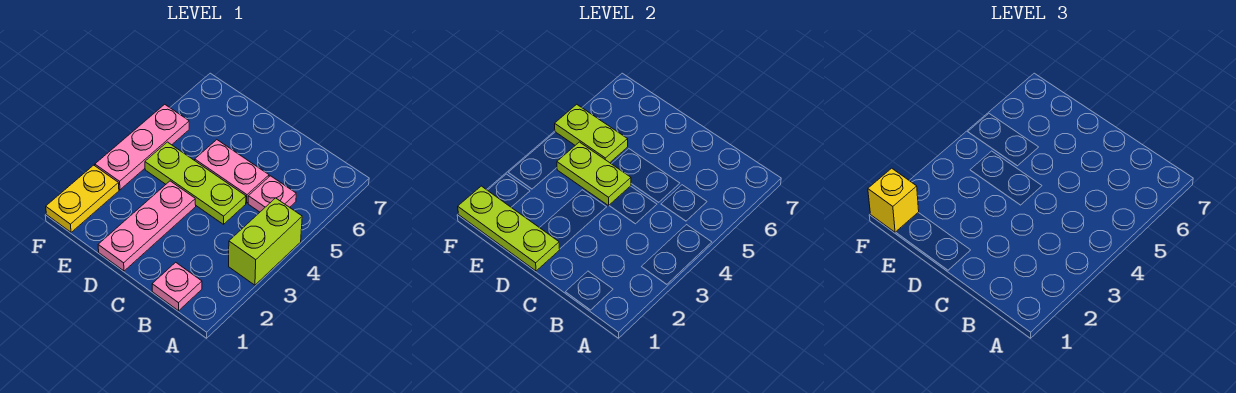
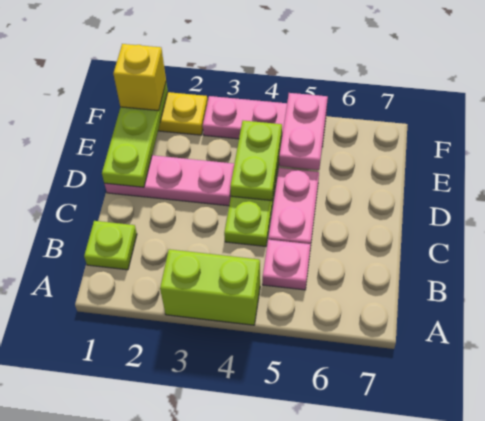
pink 1x1 plate [152,262,202,311] -> lime 1x1 plate [84,221,137,270]
lime 1x2 plate [555,104,628,163] -> pink 1x2 plate [279,93,328,170]

